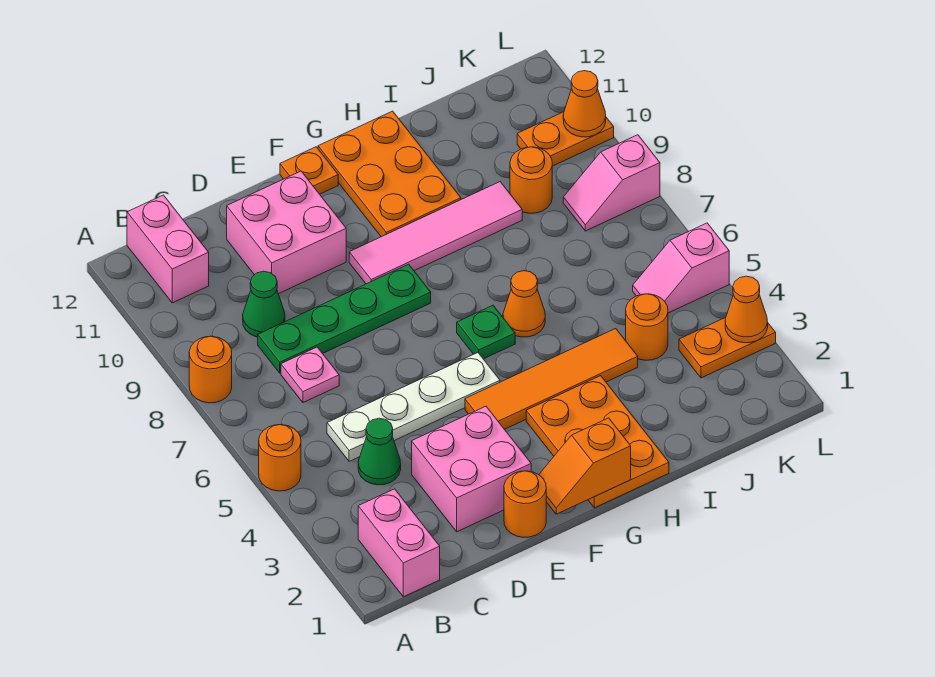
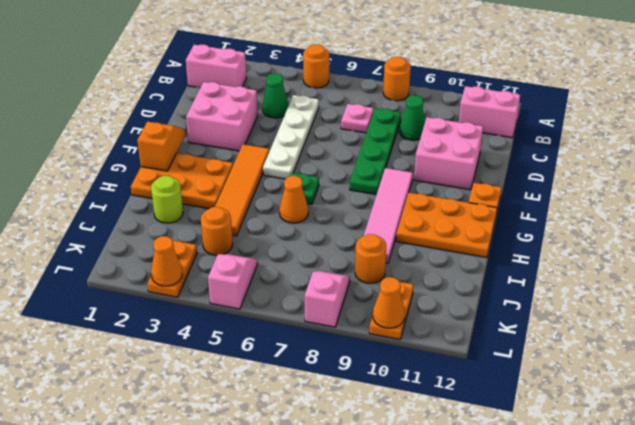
orange 1x1 round brick [504,471,546,537] -> none
none -> lime 1x1 round brick [151,176,183,223]

